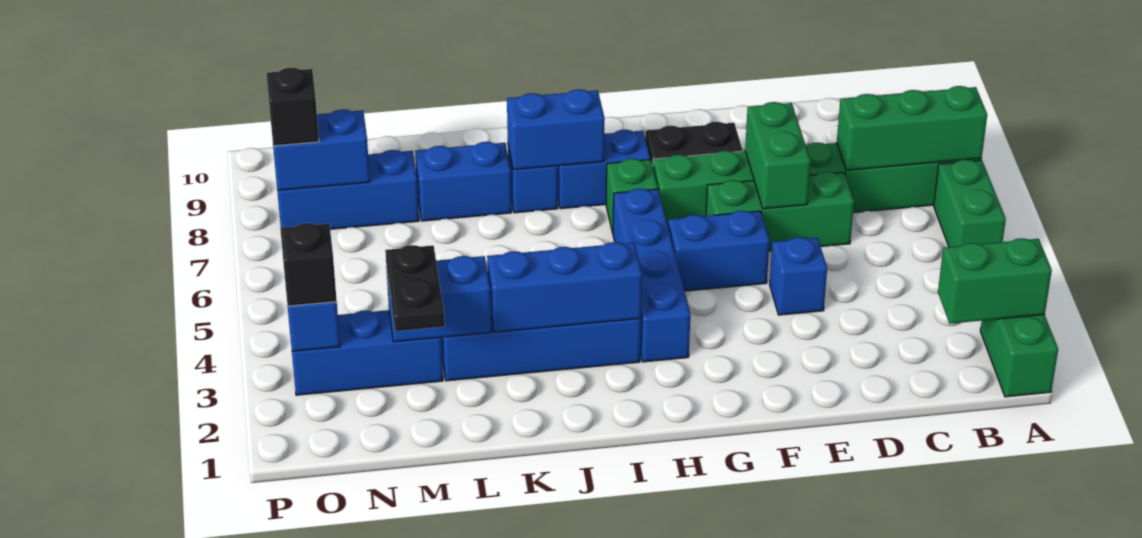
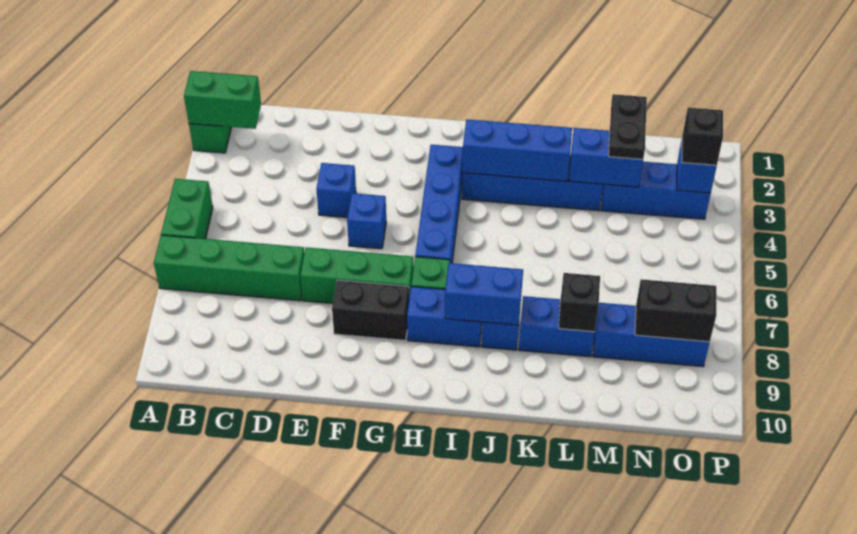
green 1x3 brick [837,86,987,170] -> none
green 1x3 brick [706,172,854,251] -> none
green 1x2 brick [745,102,811,209] -> none
blue 1x2 brick [668,210,770,291] -> blue 1x1 brick [347,193,386,249]
blue 1x2 brick [273,109,370,190] -> black 1x2 brick [635,279,716,342]
black 1x1 brick [266,68,319,146] -> black 1x1 brick moved to [559,273,600,332]

